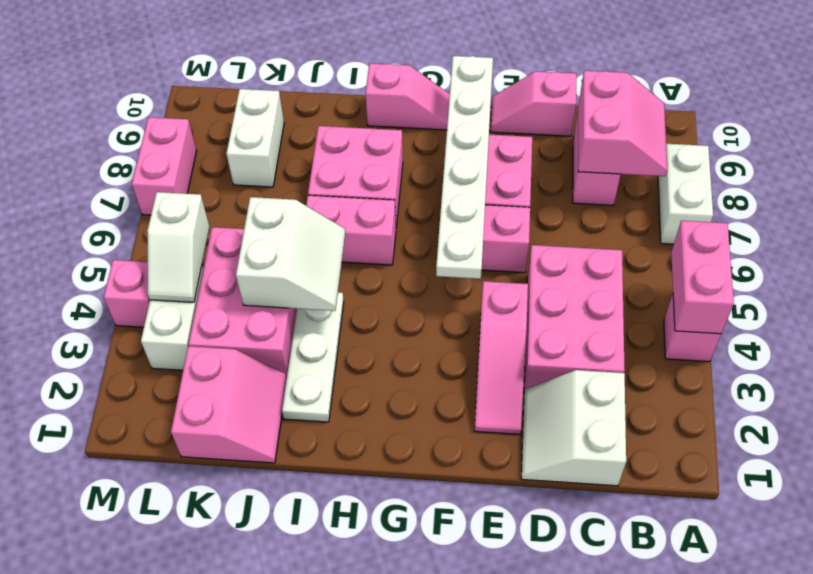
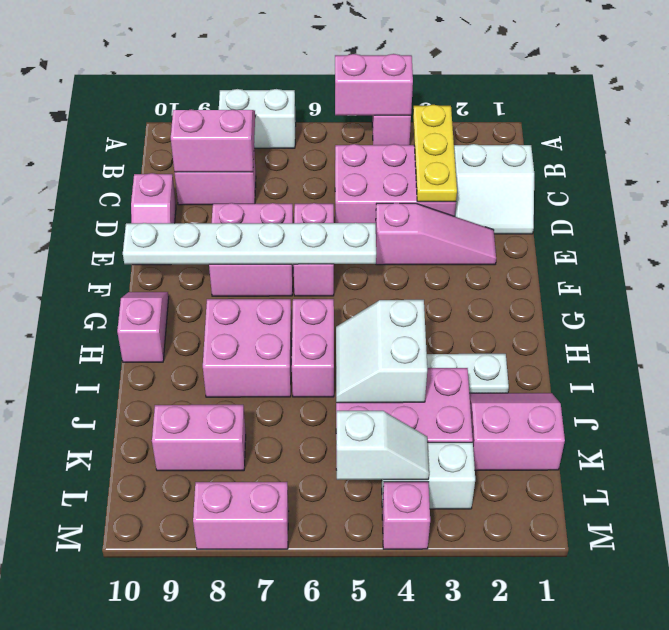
none -> yellow 1x3 plate [413,105,457,202]
white 2x2 slope [236,197,345,311] -> white 2x2 slope turned to [336,300,427,403]
white 1x2 brick [226,89,284,187] -> pink 1x2 brick [152,405,246,471]

